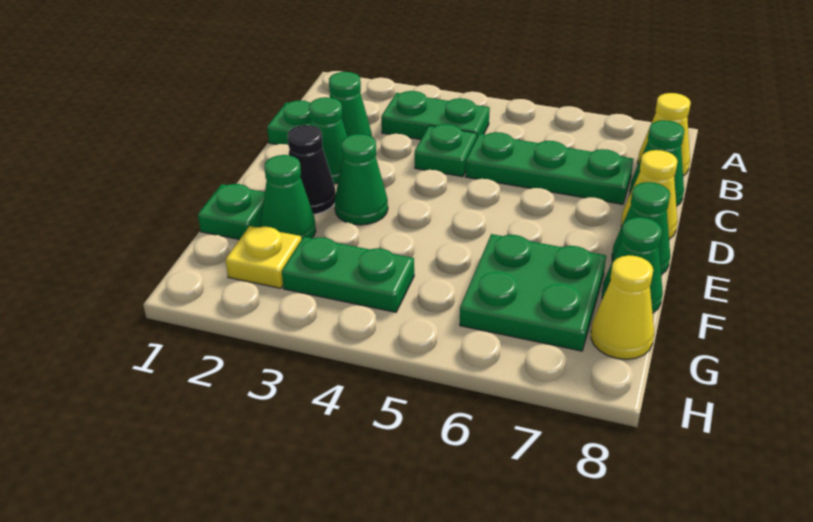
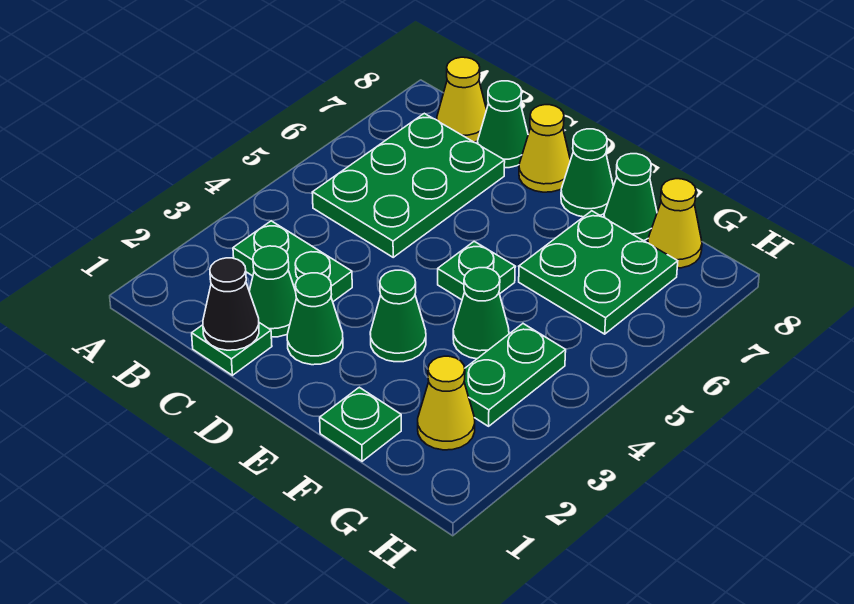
green 1x2 plate [381,91,490,140] -> green 1x2 plate turned to [233,221,352,301]
green 1x1 plate [415,124,477,177] -> green 1x1 plate moved to [438,241,515,300]
green 1x3 plate [466,132,634,204] -> green 2x3 plate [312,113,505,257]
black 1x1 cone [288,125,336,214] -> black 1x1 cone moved to [203,258,259,350]
green 1x1 cone [261,155,316,240] -> green 1x1 cone moved to [453,268,509,359]
yellow 1x1 plate [225,226,301,288] -> yellow 1x1 cone [418,356,475,450]

